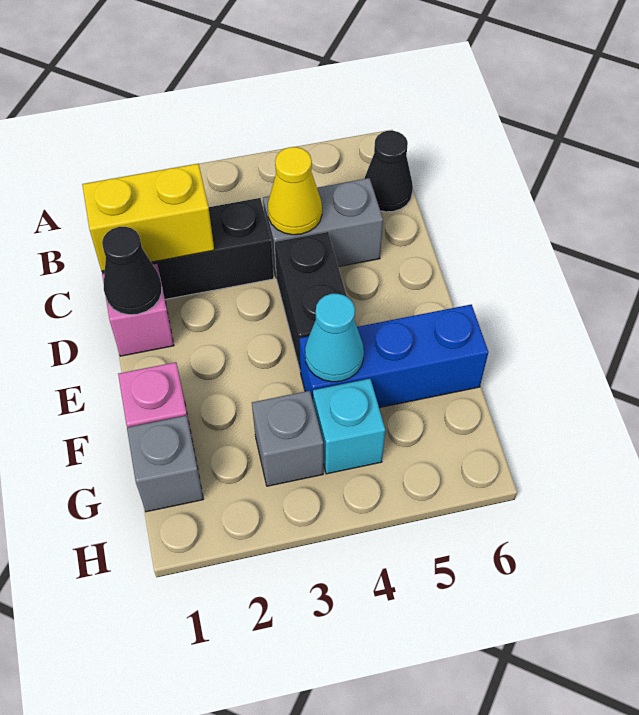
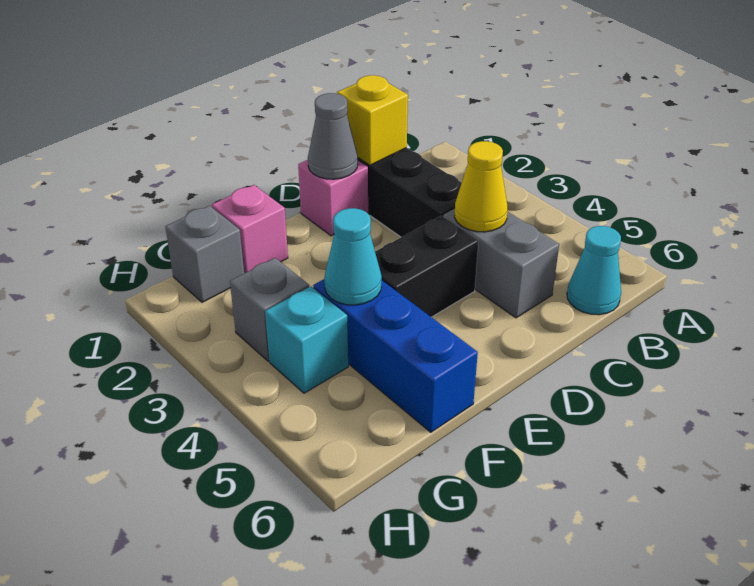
black 1x1 cone [364,131,413,212] -> cyan 1x1 cone [567,226,621,315]
yellow 1x2 brick [82,164,214,271] -> yellow 1x1 brick [337,75,408,165]
black 1x1 cone [102,227,162,315] -> grey 1x1 cone [308,93,358,179]

